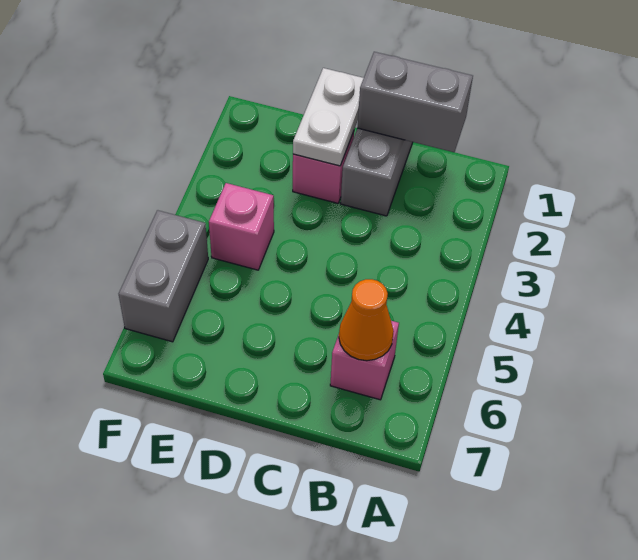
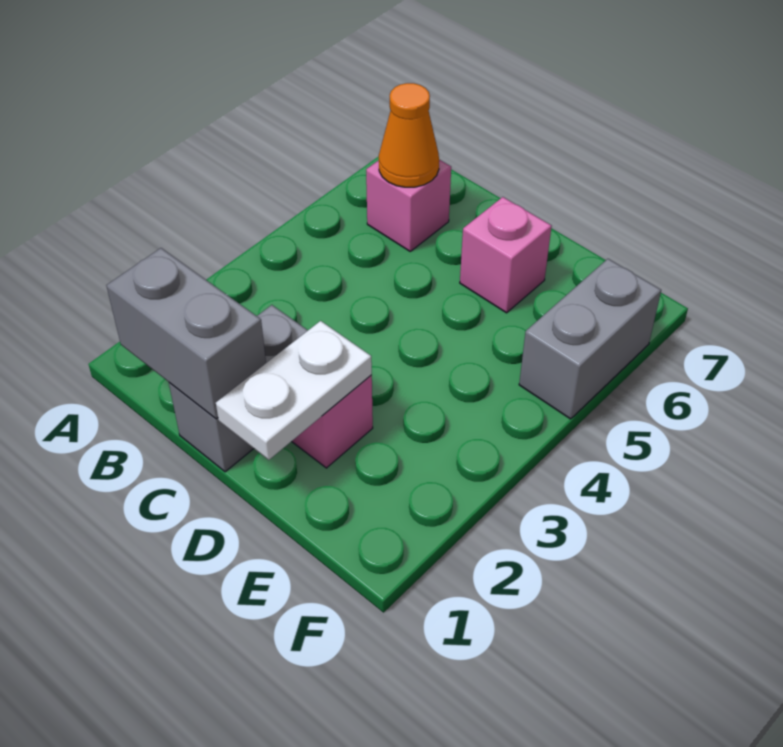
pink 1x1 brick [209,183,274,270] -> pink 1x1 brick moved to [460,197,552,313]

